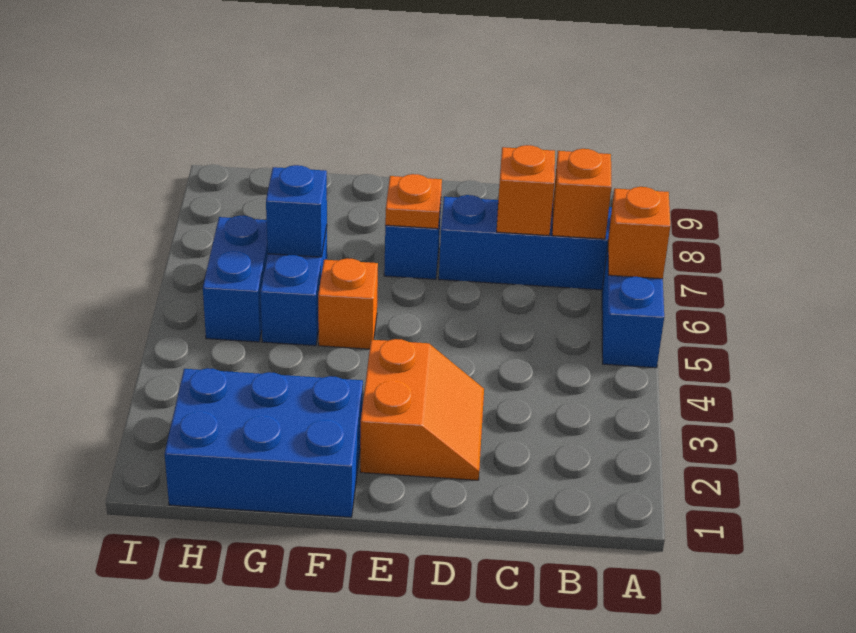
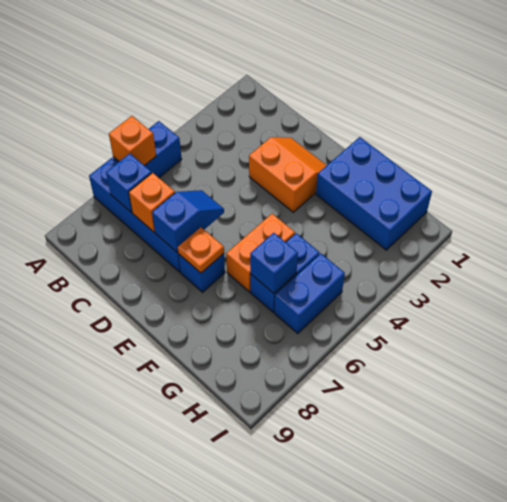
orange 1x1 brick [552,149,612,239] -> blue 1x1 brick [106,154,152,213]
orange 2x2 slope [360,339,484,480] -> orange 2x2 slope turned to [249,137,327,212]
none -> blue 1x2 slope [152,190,224,252]
orange 1x1 brick [318,258,378,349] -> orange 1x2 brick [226,214,295,292]

